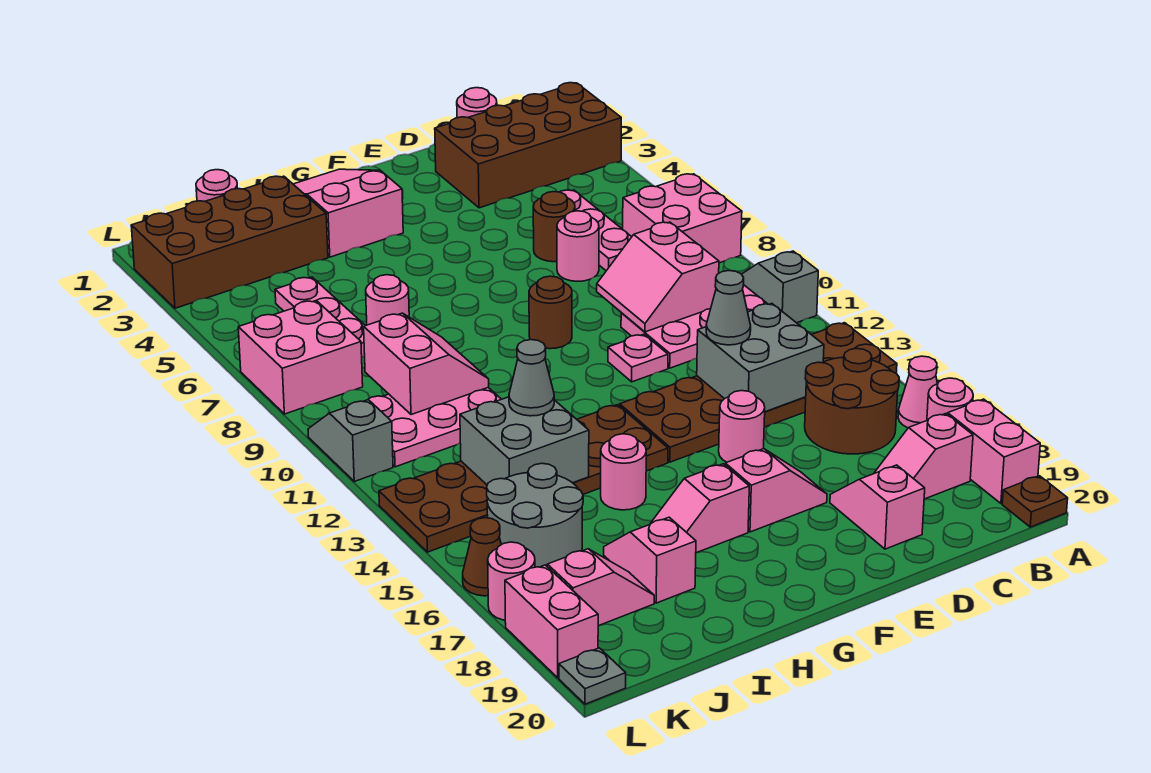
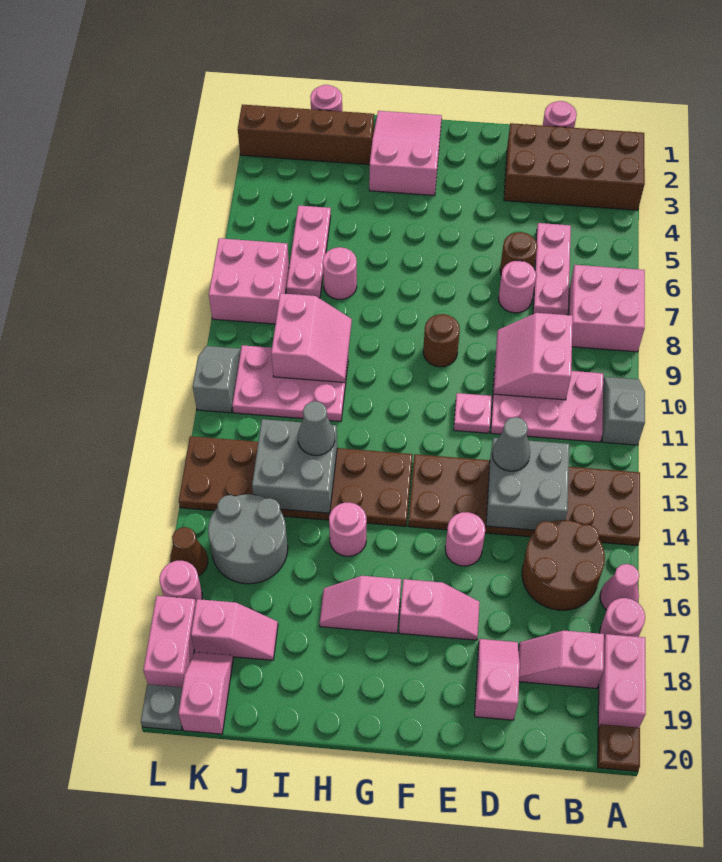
brown 2x4 brick [131,176,328,308] -> brown 1x4 brick [238,105,374,165]
pink 1x2 slope [604,517,696,603] -> pink 1x2 slope moved to [178,652,233,734]

